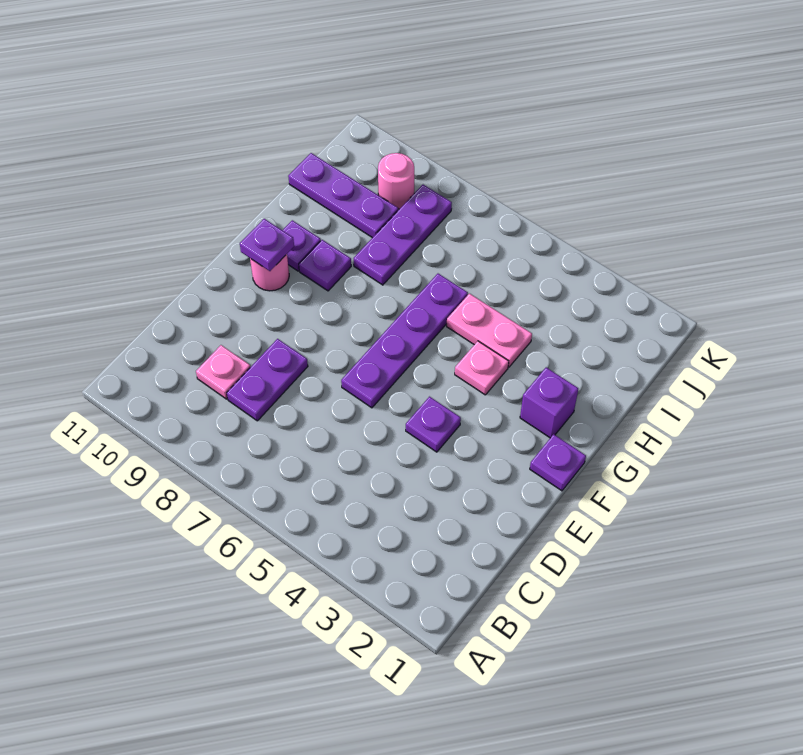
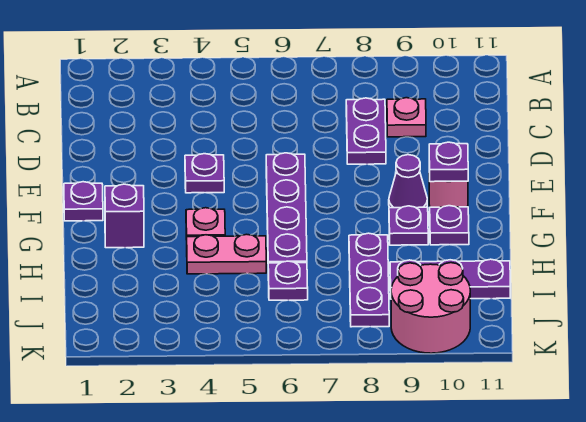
none -> purple 1x1 cone [389,155,427,208]
none -> purple 1x1 plate [268,261,308,300]
pink 1x1 round brick [378,153,414,209] -> pink 2x2 round brick [391,263,470,353]

